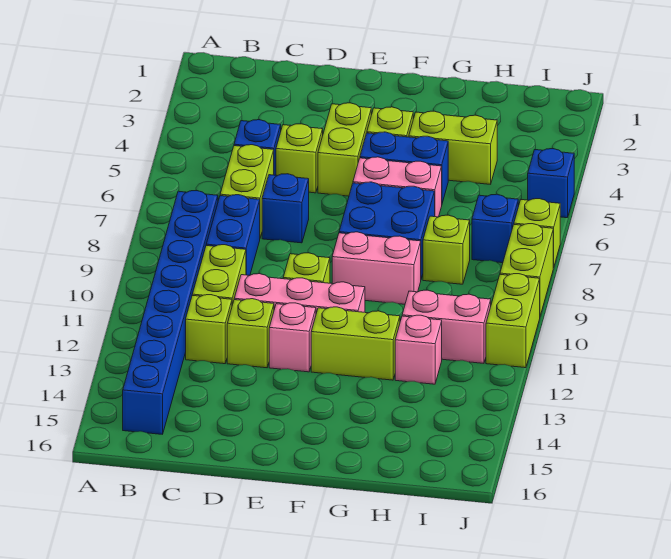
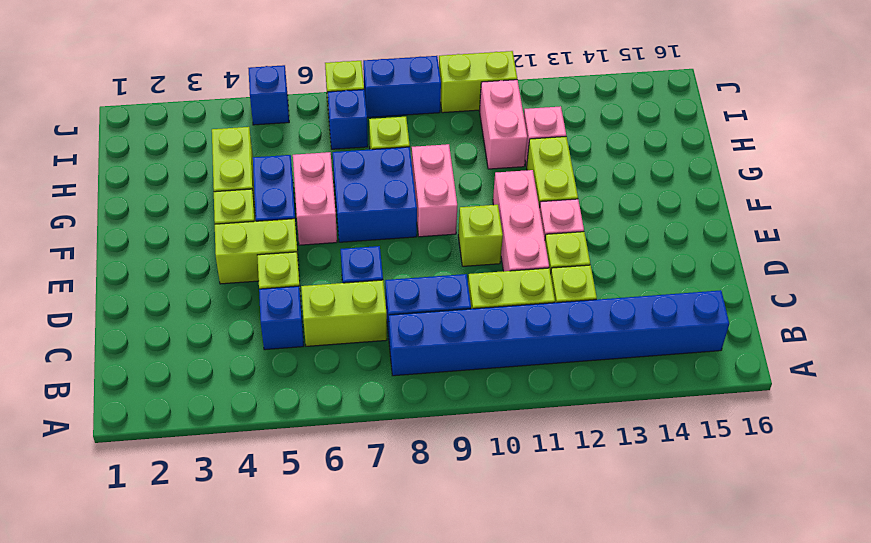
lime 1x2 brick [500,224,554,316] -> blue 1x2 brick [363,56,441,117]

